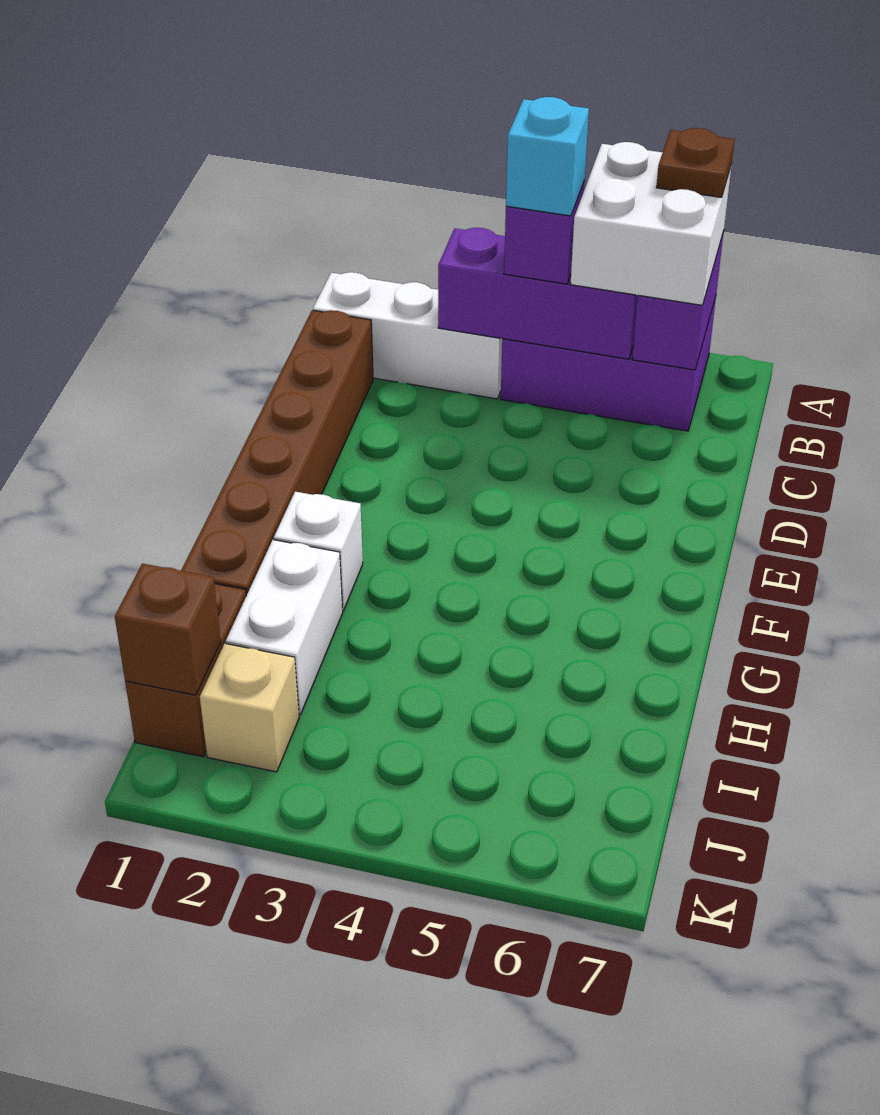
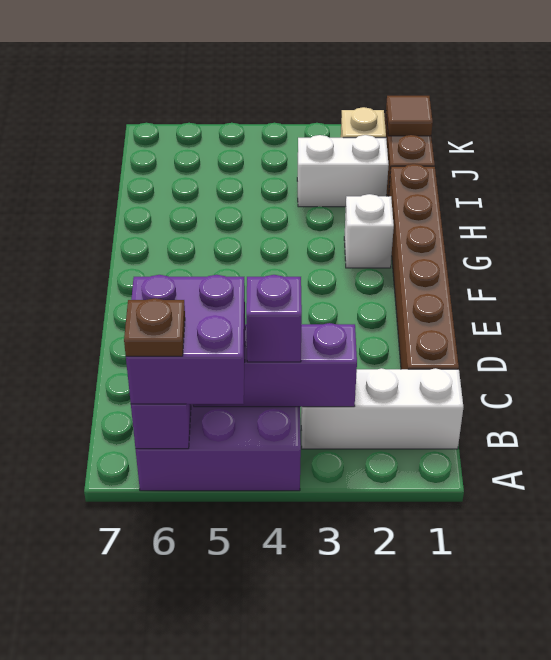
white 2x2 brick [571,142,732,305] -> purple 2x2 brick [126,275,245,404]
cyan 1x1 brick [506,97,589,216] -> none
white 1x2 brick [226,540,343,715] -> white 1x2 brick turned to [297,135,389,207]
brown 1x1 brick [115,564,221,695] -> brown 1x1 tile [386,96,433,136]

